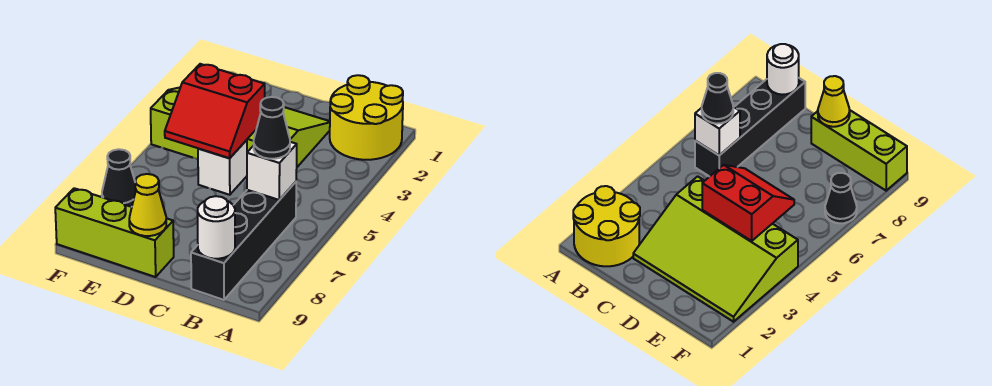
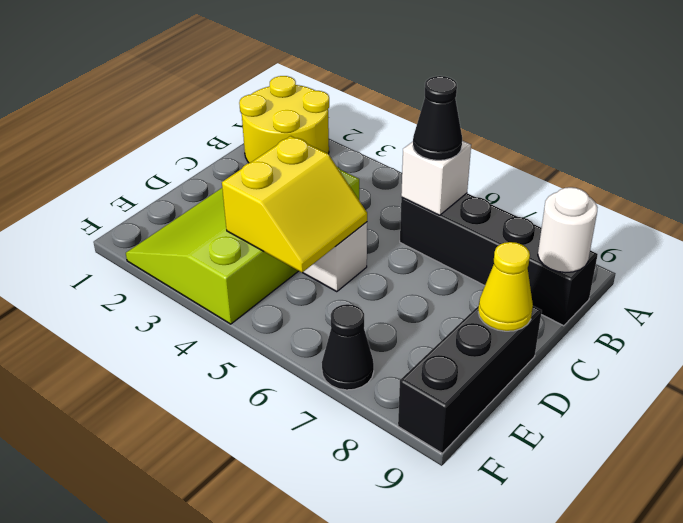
red 2x2 slope [165,64,265,158] -> yellow 2x2 slope [222,136,367,273]
lime 1x3 brick [55,188,174,277] -> black 1x3 brick [398,306,542,453]

